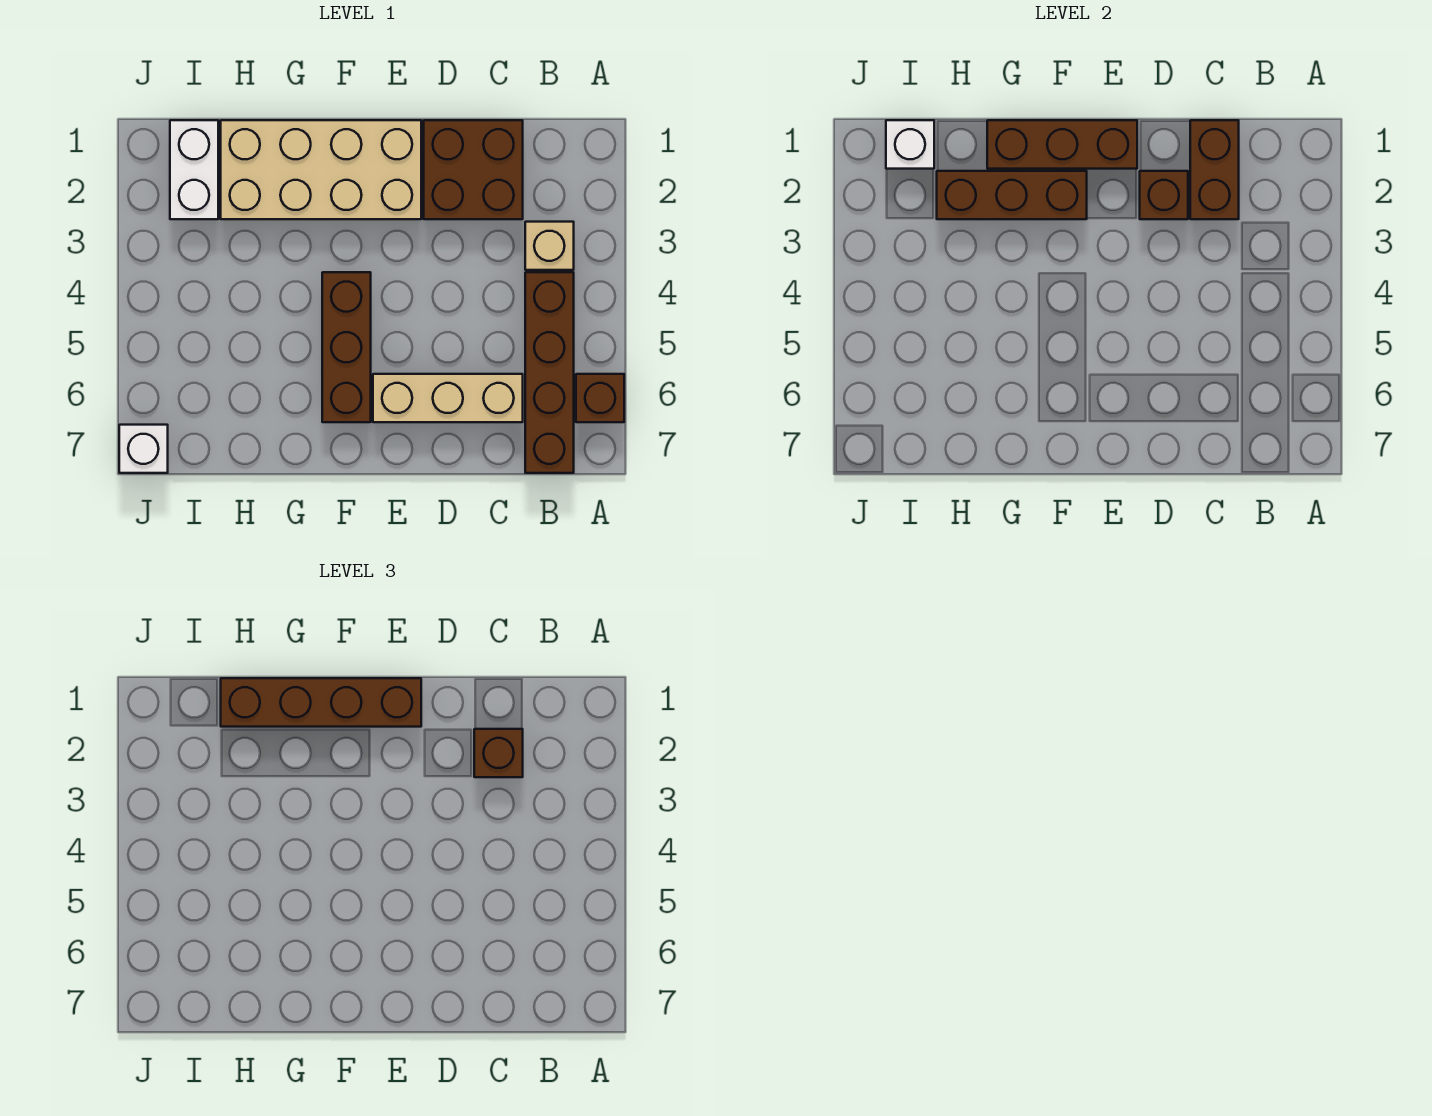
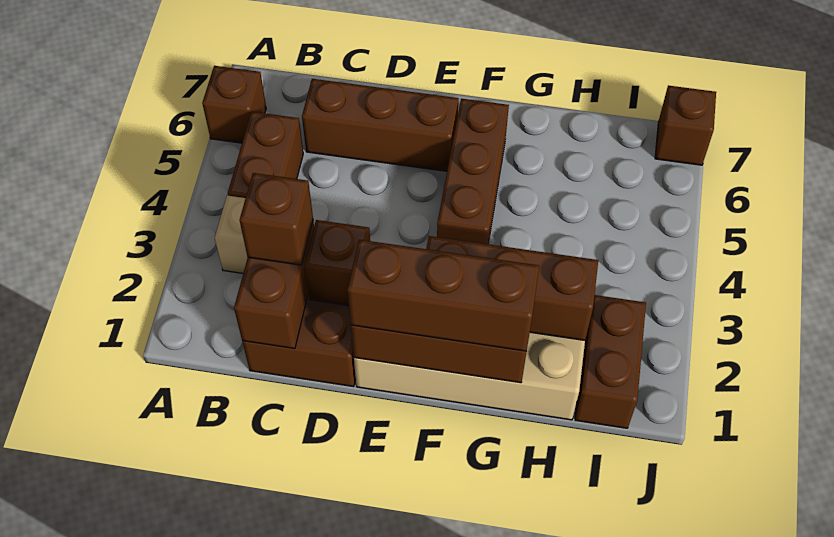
brown 1x4 brick [525,272,574,473] -> brown 1x2 brick [228,112,303,198]
tan 1x3 brick [373,374,523,422] -> brown 1x3 brick [302,79,459,171]
brown 1x4 brick [221,678,421,727] -> brown 1x3 brick [348,240,539,351]
white 1x2 brick [170,120,218,219] -> brown 1x2 brick [575,295,646,428]
white 1x1 brick [886,120,934,169] -> none
white 1x1 brick [119,425,168,473] -> brown 1x1 brick [655,85,716,165]

